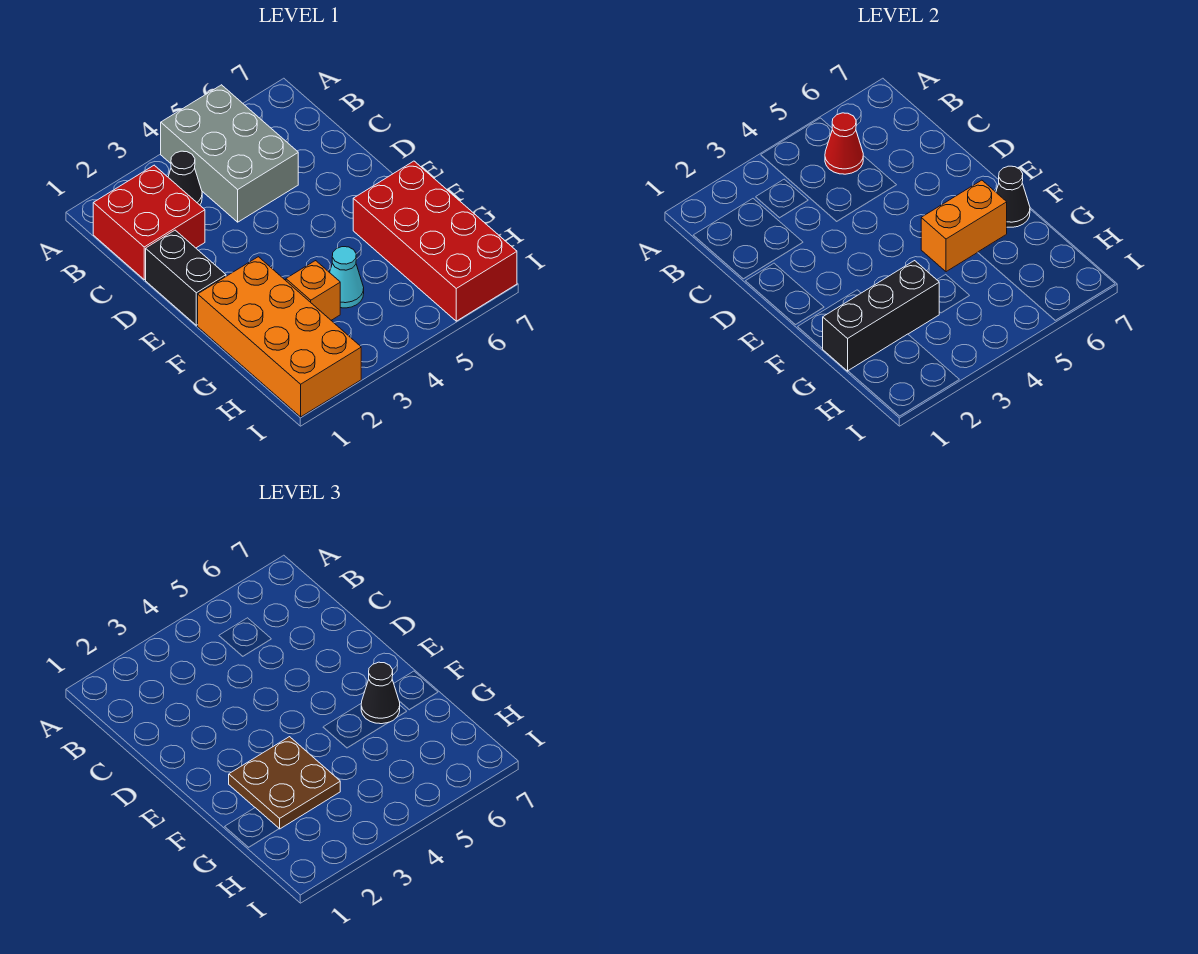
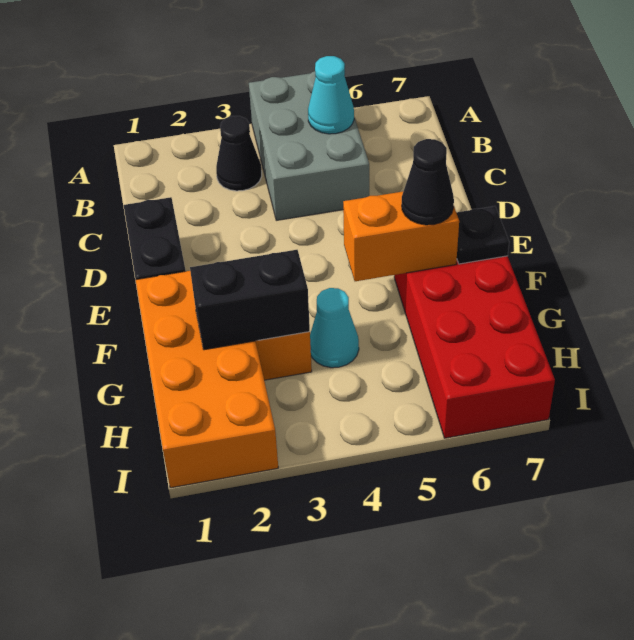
red 2x2 brick [93,165,205,280] -> none
red 1x1 cone [825,113,863,174] -> cyan 1x1 cone [308,56,354,134]
brown 2x2 plate [229,737,340,829] -> none
black 1x1 cone [996,166,1030,227] -> black 1x1 plate [456,206,509,264]
black 1x3 brick [822,261,939,371] -> black 1x2 brick [190,250,310,350]

